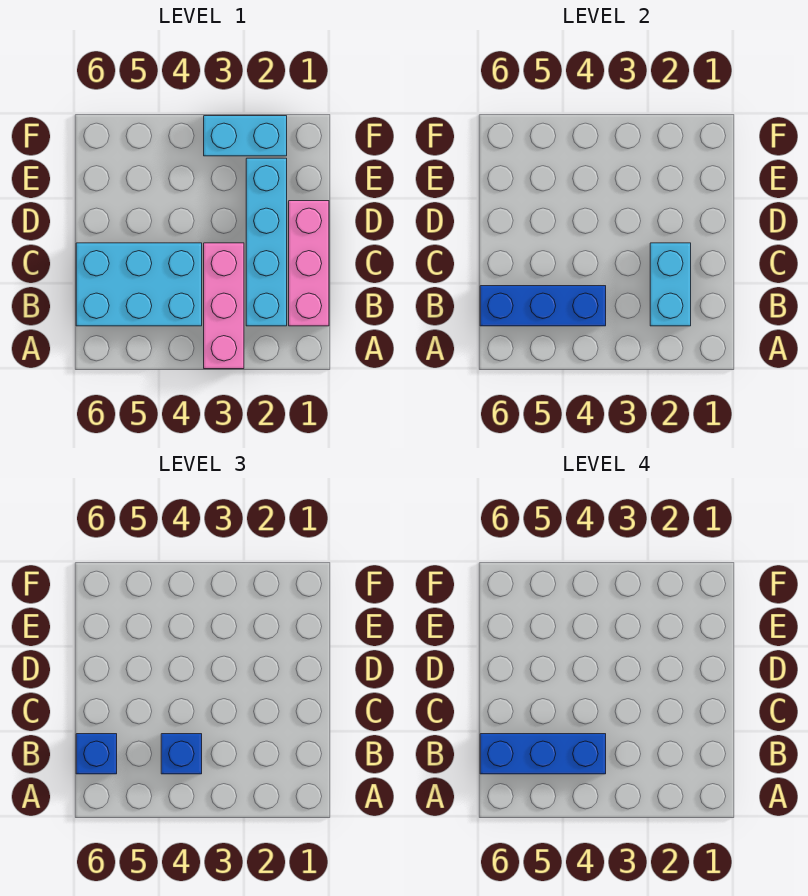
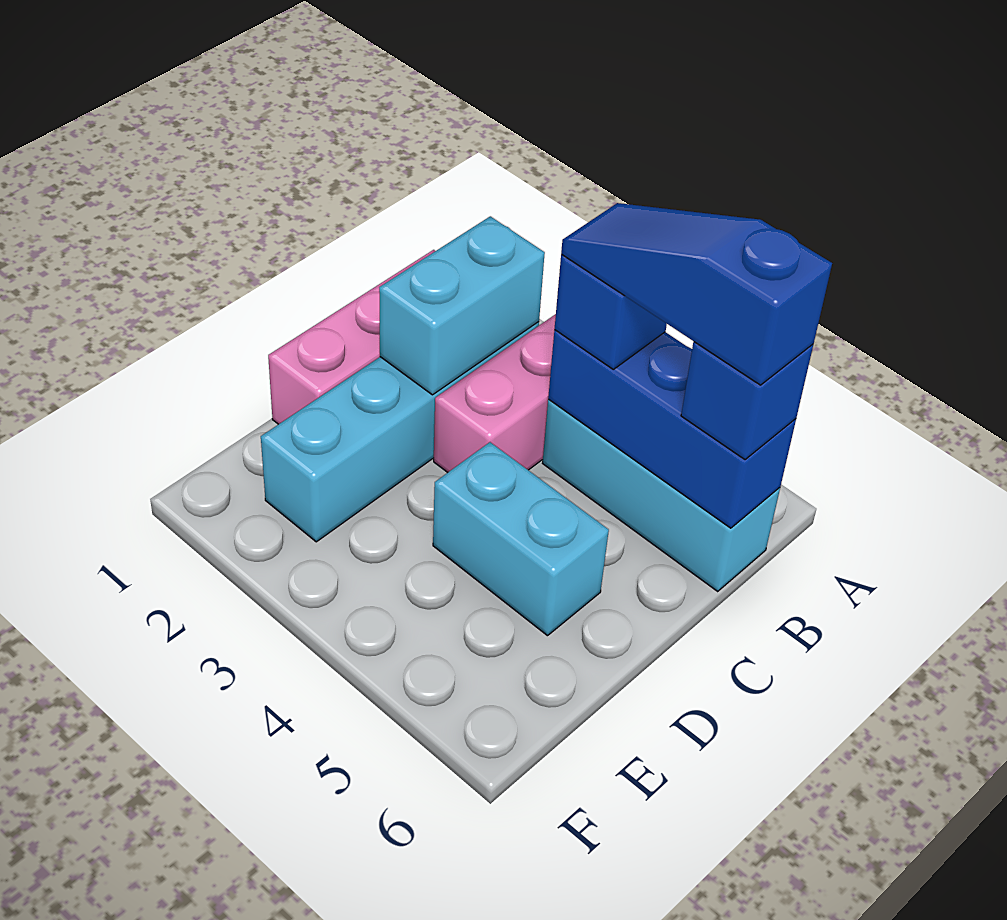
cyan 2x3 brick [76,243,202,326] -> cyan 1x3 brick [543,399,780,591]
blue 1x3 brick [480,734,606,774] -> blue 1x3 slope [561,203,832,385]
cyan 1x2 brick [204,116,287,156] -> cyan 1x2 brick moved to [433,442,609,636]

